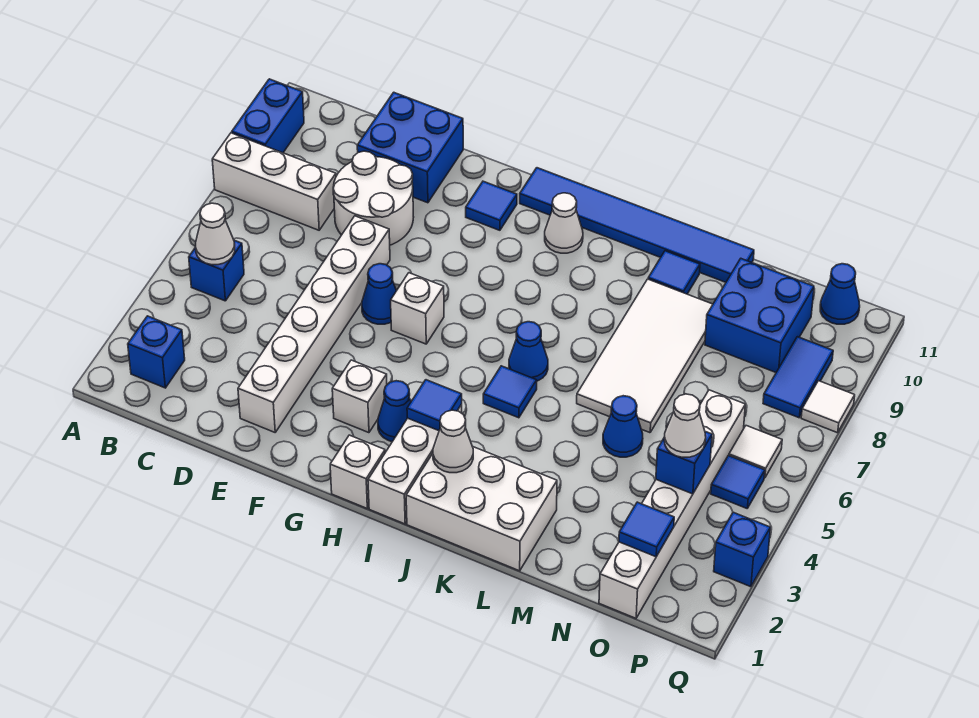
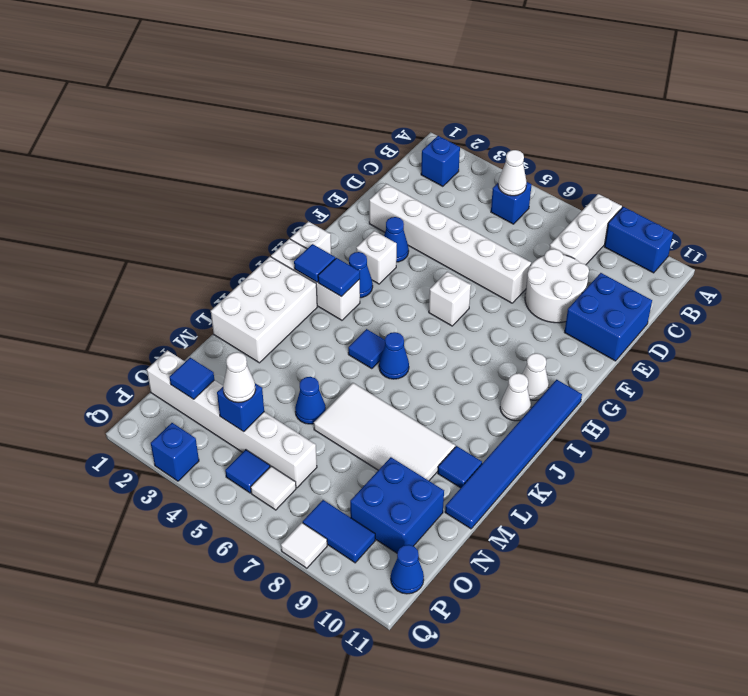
blue 1x1 cone [362,264,396,324] -> blue 1x1 cone moved to [384,217,409,262]
blue 1x1 tile [466,181,517,230] -> blue 1x1 tile moved to [294,244,335,282]
white 1x1 cone [433,410,473,473] -> white 1x1 cone moved to [523,353,549,400]

